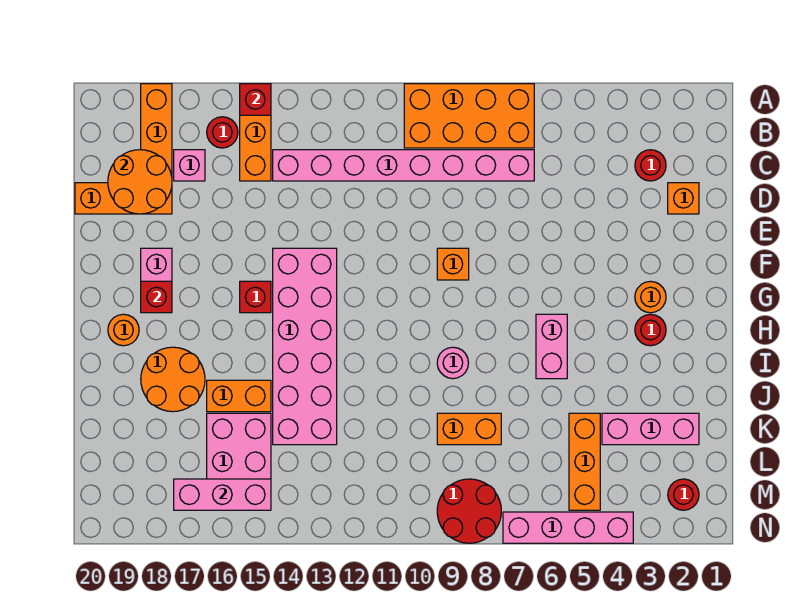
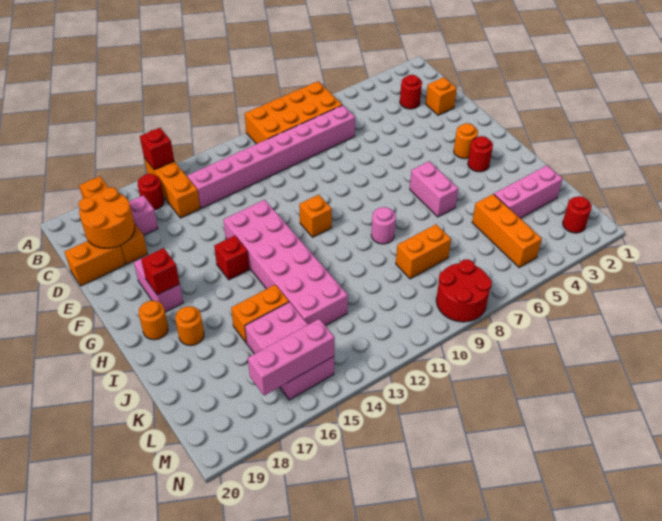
orange 1x1 brick [437,248,469,280] -> orange 1x1 brick moved to [299,195,332,237]
orange 2x2 round brick [141,347,205,412] -> orange 1x1 round brick [175,306,204,346]
pink 1x4 brick [503,512,633,543] -> none

